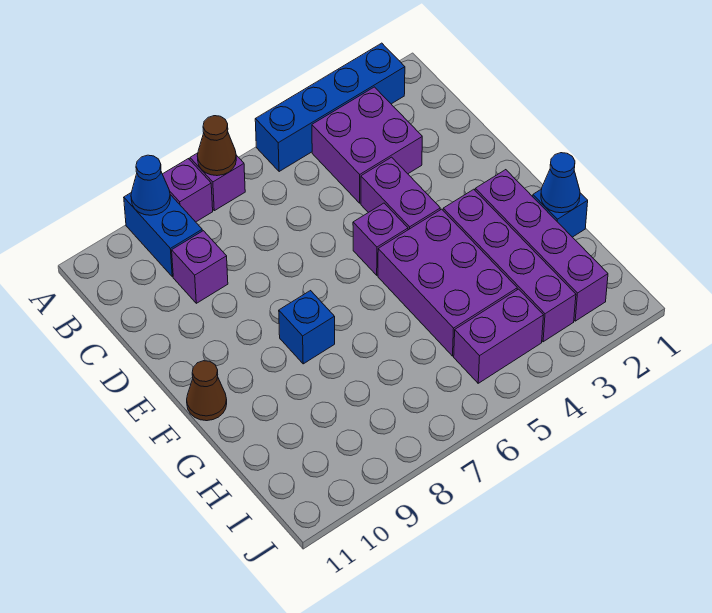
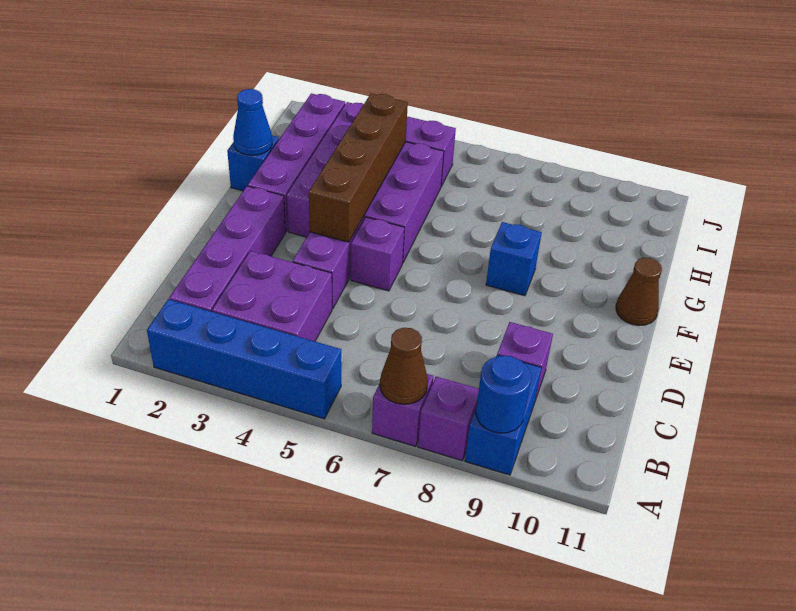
blue 1x1 cone [131,155,170,215] -> blue 1x1 round brick [476,356,531,433]
none -> purple 1x4 brick [169,186,286,312]
none -> brown 1x4 brick [309,94,408,242]

